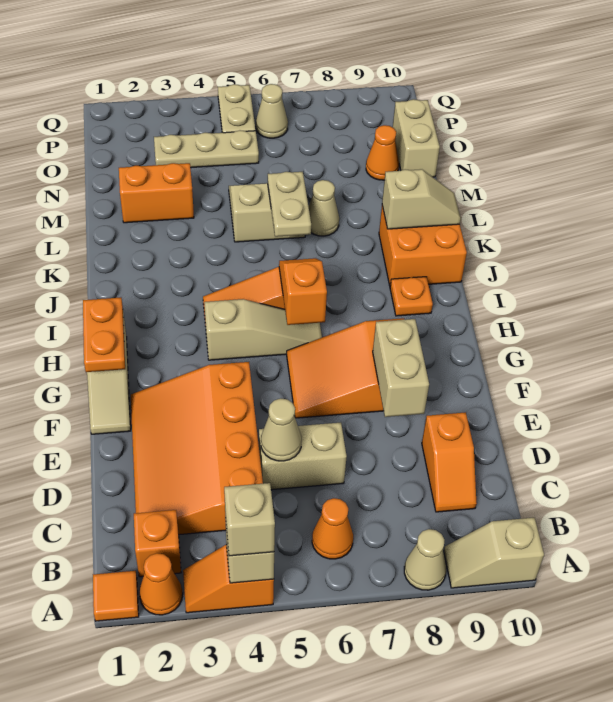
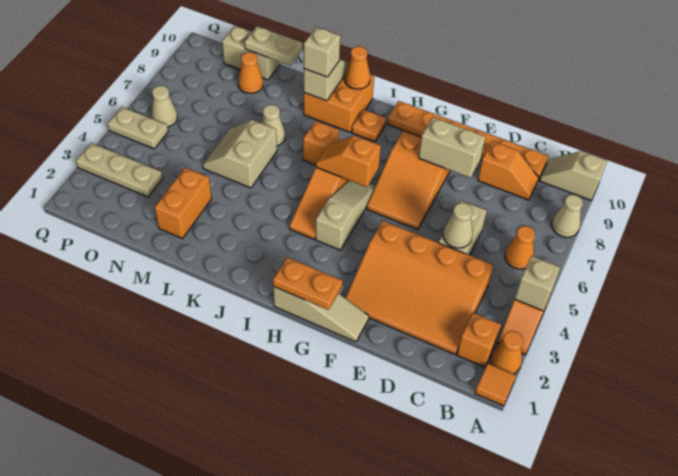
tan 1x1 brick [224,483,275,556] -> tan 1x1 brick moved to [304,27,340,77]
tan 1x2 slope [444,518,544,588] -> tan 1x2 slope turned to [540,151,607,200]
none -> orange 1x6 plate [387,101,548,178]
none -> orange 1x1 brick [303,121,339,165]
none -> orange 1x1 cone [345,46,370,89]
tan 1x2 plate [267,172,311,237] -> tan 1x2 plate moved to [245,26,302,66]
tan 1x3 plate [154,130,259,168] -> tan 1x3 plate turned to [76,143,163,197]

